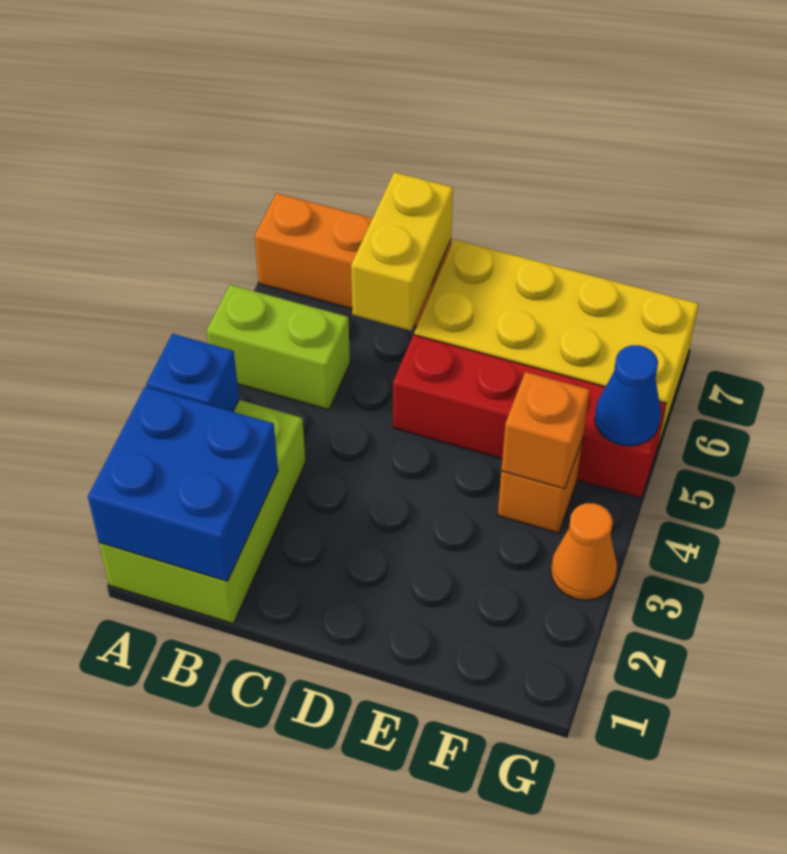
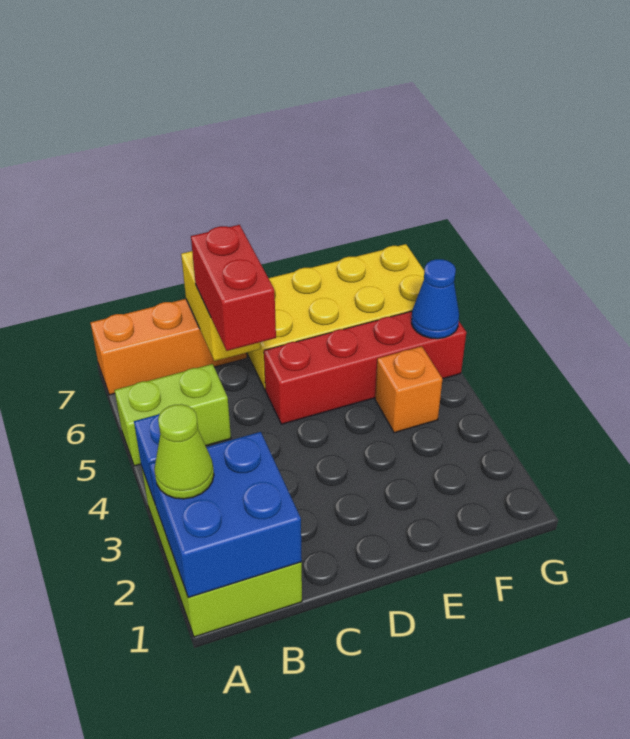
none -> lime 1x1 cone [154,404,214,499]
none -> red 1x2 brick [191,225,276,351]
orange 1x1 brick [501,372,590,489] -> none
orange 1x1 cone [551,503,617,600] -> none

